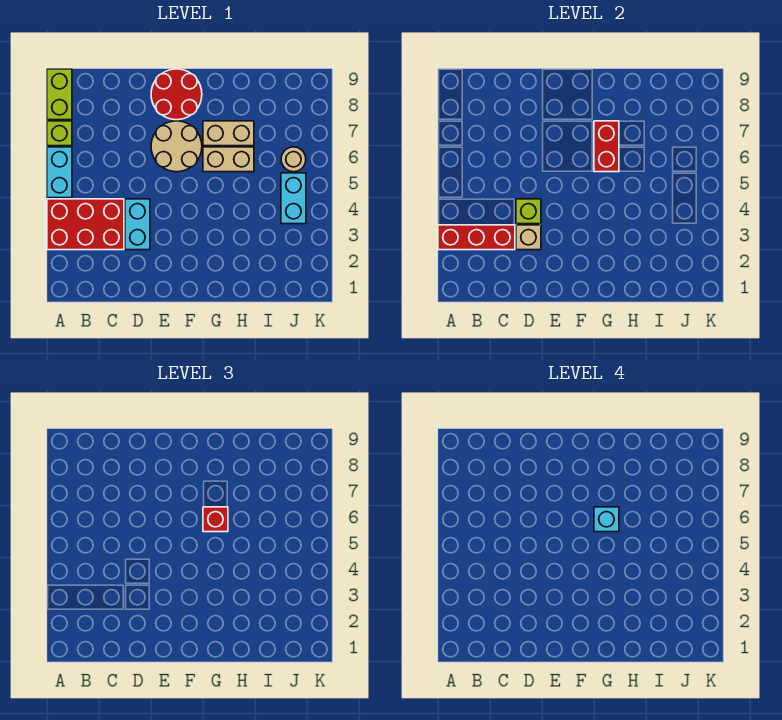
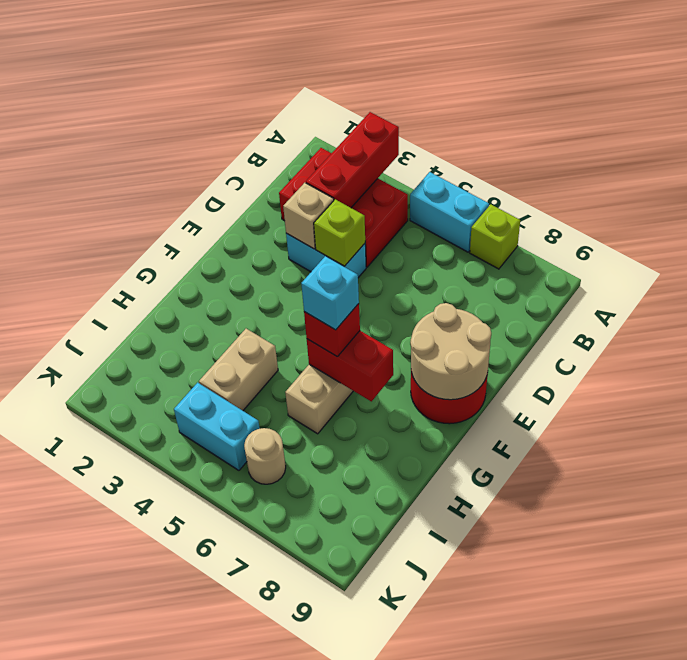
red 2x3 brick [47,199,124,250] -> red 2x3 brick turned to [279,148,408,267]
lime 1x2 brick [47,69,72,120] -> none
tan 2x2 round brick [151,121,202,172] -> tan 2x2 round brick moved to [410,303,491,400]
tan 1x2 brick [203,121,254,146] -> tan 1x2 brick moved to [199,329,278,411]

